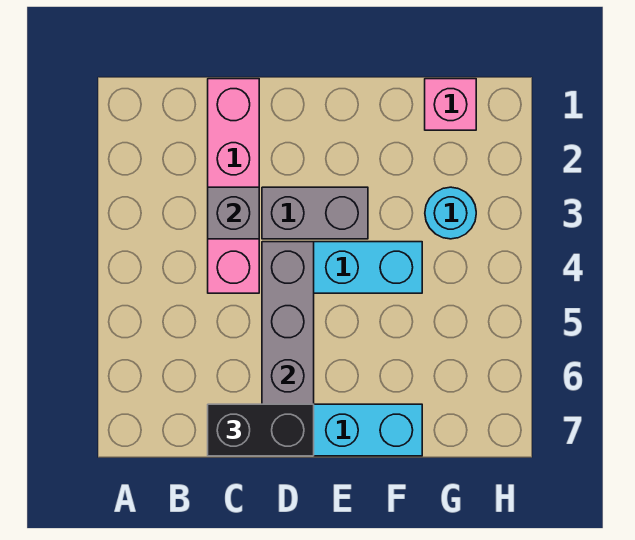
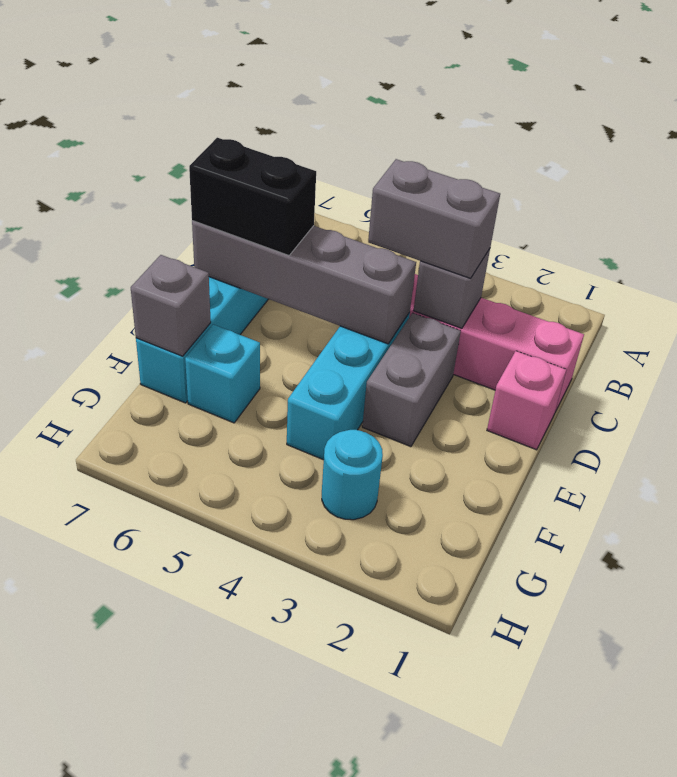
none -> grey 1x2 brick [368,159,500,278]
black 1x2 brick [208,404,314,456] -> black 1x2 brick turned to [189,138,316,256]
none -> cyan 1x1 brick [185,325,260,423]
none -> grey 1x1 brick [131,255,211,356]
pink 1x1 brick [425,79,476,130] -> pink 1x1 brick moved to [487,351,566,450]

